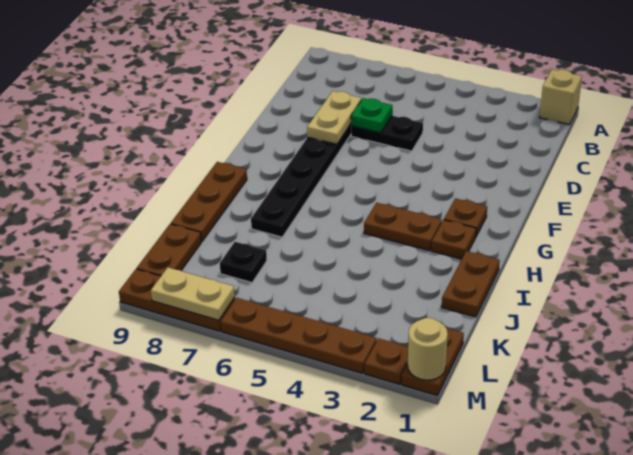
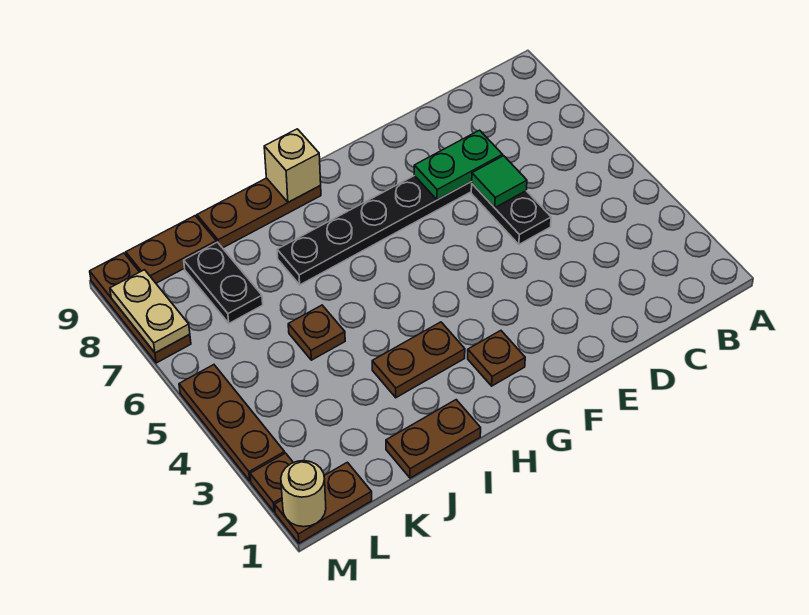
tan 1x1 brick [539,69,582,125] -> tan 1x1 brick moved to [264,129,321,202]
green 1x1 plate [351,98,392,133] -> green 1x1 tile [471,156,527,208]
tan 1x2 plate [307,91,361,144] -> green 1x2 plate [414,130,503,200]
brown 1x1 plate [431,220,476,259] -> brown 1x1 plate moved to [288,305,345,360]
brown 1x2 plate [364,203,442,251] -> brown 1x2 plate turned to [372,322,465,398]
black 1x1 plate [220,242,267,283] -> black 1x2 plate [184,242,263,323]
brown 1x4 plate [221,298,377,373] -> brown 1x3 plate [179,365,285,481]

